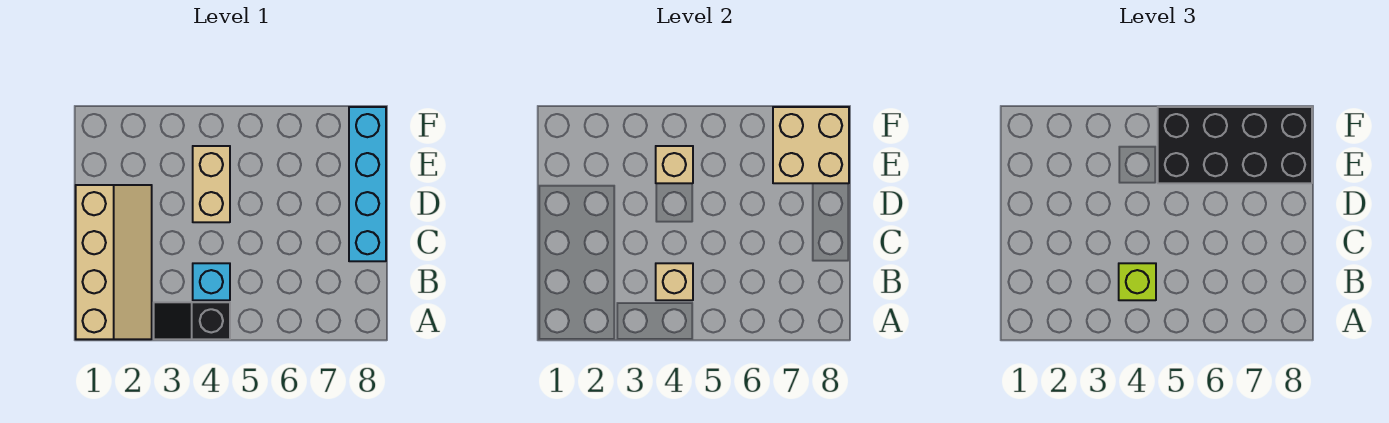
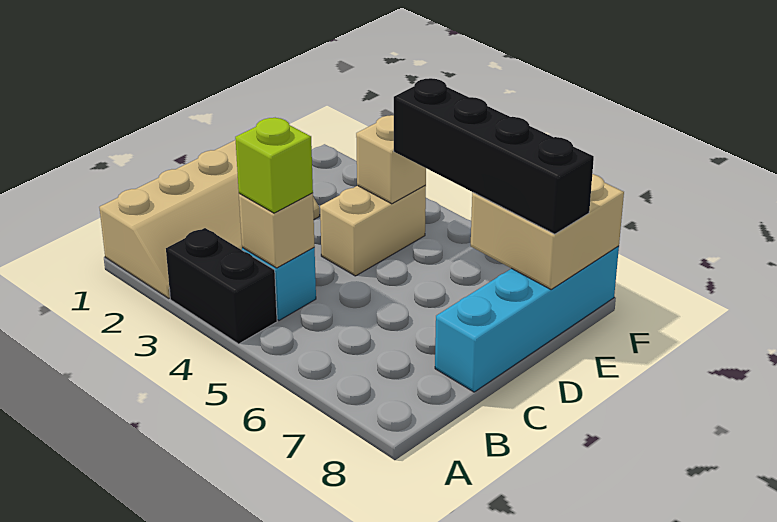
black 1x2 slope [154,302,230,339] -> black 1x2 brick [166,228,277,344]
black 2x4 brick [1158,107,1312,183] -> black 1x4 brick [394,78,594,234]

